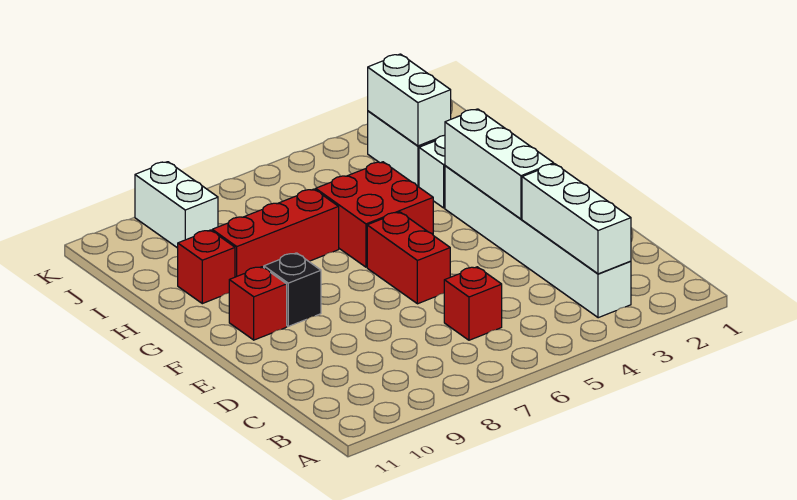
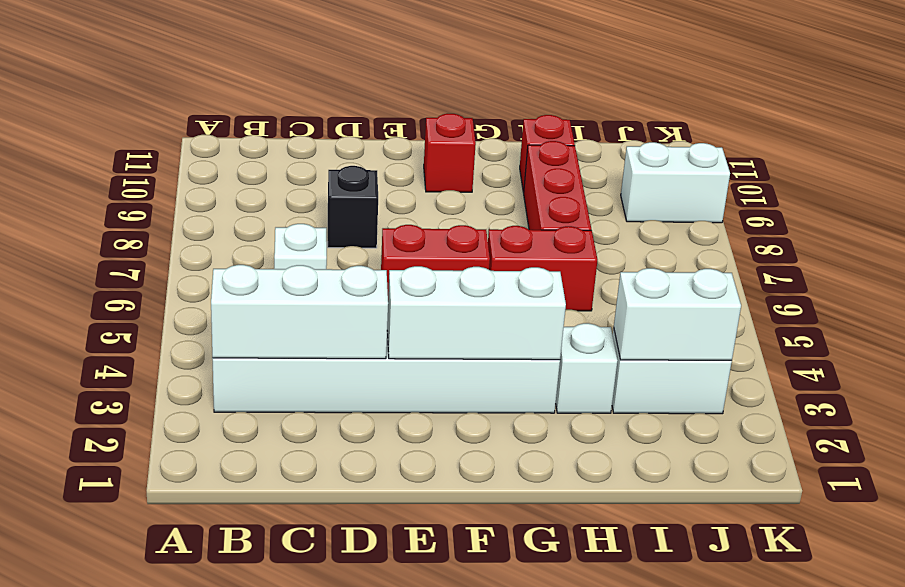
red 1x1 brick [444,267,502,340] -> white 1x1 brick [274,224,327,269]
black 1x1 brick [264,253,321,326] -> black 1x1 brick moved to [328,166,378,248]
red 2x2 brick [316,162,433,267] -> red 1x2 brick [488,226,597,311]

